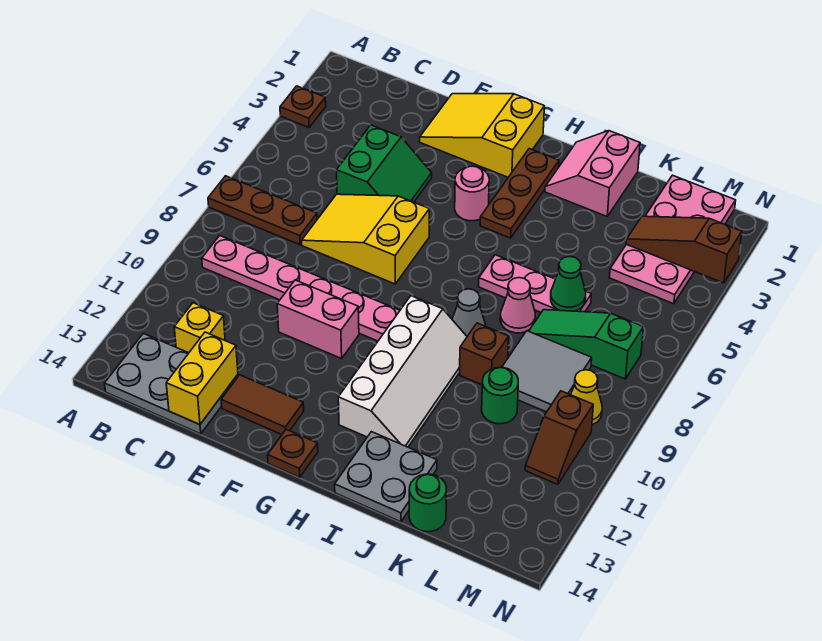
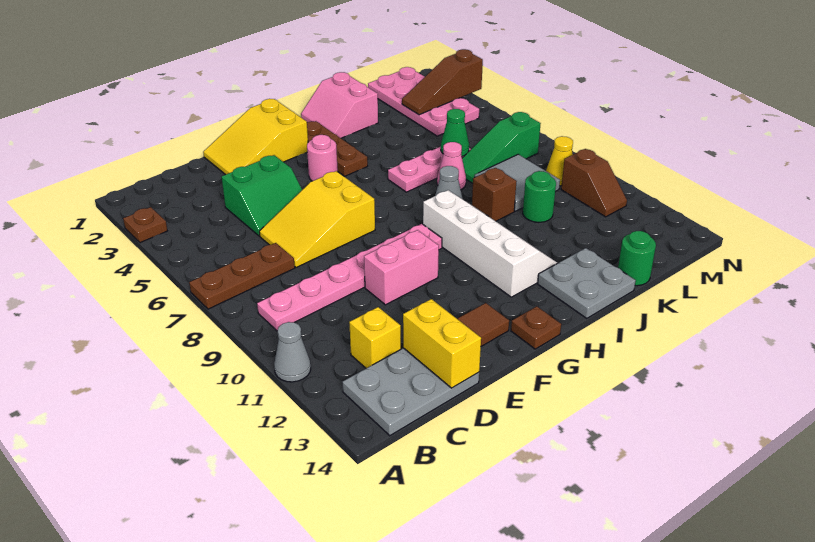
none -> grey 1x1 cone [274,322,311,382]
green 2x2 slope [337,125,432,202] -> green 2x2 slope turned to [222,155,302,236]

